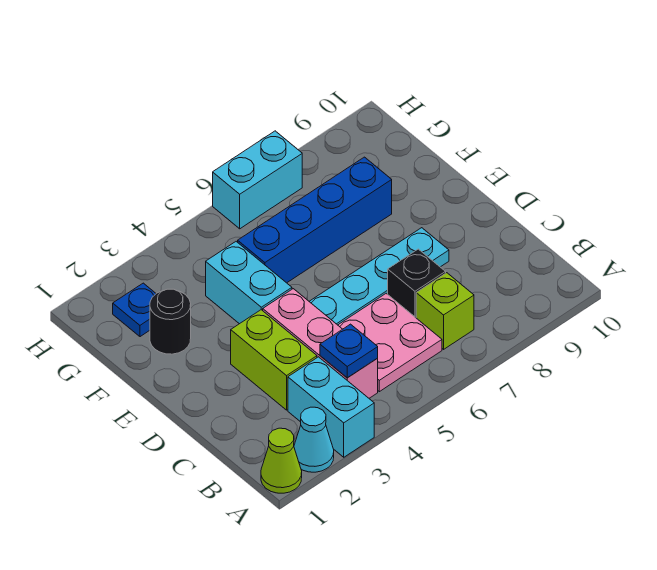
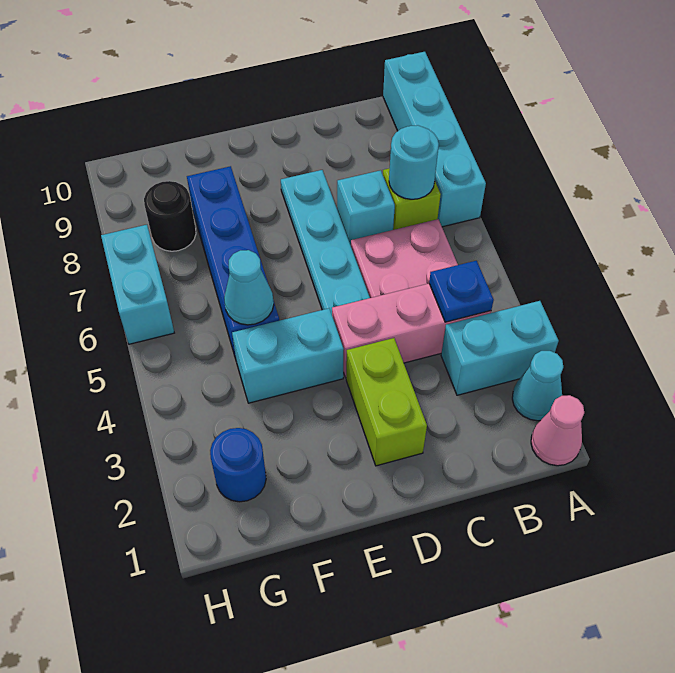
lime 1x1 cone [261,428,302,493] -> pink 1x1 cone [531,395,584,466]
none -> cyan 1x4 brick [383,52,486,227]
none -> cyan 1x1 round brick [389,125,439,199]
lime 1x2 brick [231,310,317,410] -> lime 1x2 brick turned to [346,338,427,466]
black 1x1 brick [388,249,446,318] -> cyan 1x1 brick [337,170,395,245]
black 1x1 round brick [150,289,191,354] -> black 1x1 round brick moved to [144,181,196,251]
none -> cyan 1x1 cone [224,250,274,325]
blue 1x1 plate [113,283,156,337] -> blue 1x1 round brick [210,428,266,502]

